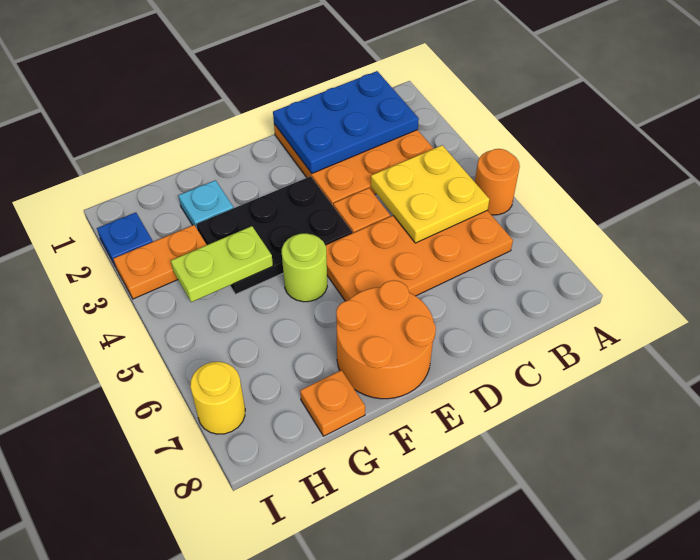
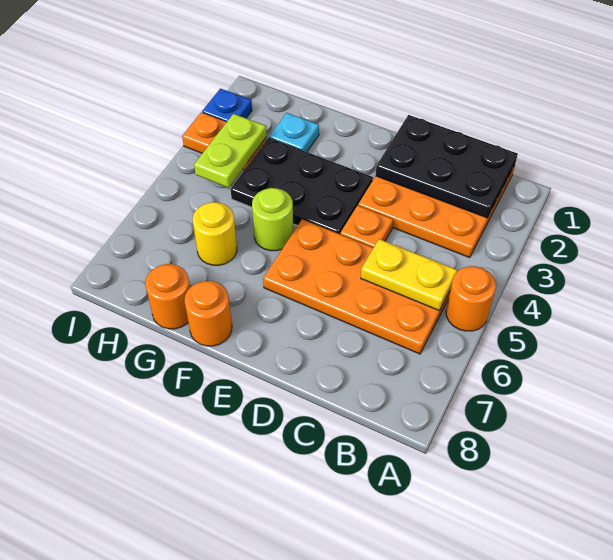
blue 2x3 plate [273,71,419,173] -> black 2x3 plate [376,115,518,218]
yellow 2x2 plate [371,145,489,243] -> yellow 1x2 plate [361,239,457,311]
orange 2x2 round brick [336,280,436,399] -> orange 1x1 round brick [185,281,232,346]
lime 1x2 plate [171,226,273,302] -> lime 1x2 plate turned to [194,114,267,188]
orange 1x1 plate [300,370,365,436] -> orange 1x1 round brick [145,264,190,329]
yellow 1x1 round brick [190,362,245,434] -> yellow 1x1 round brick moved to [193,202,237,265]

